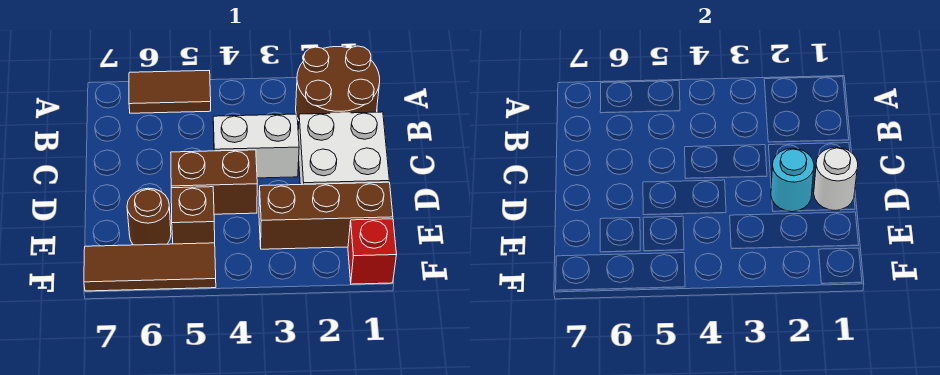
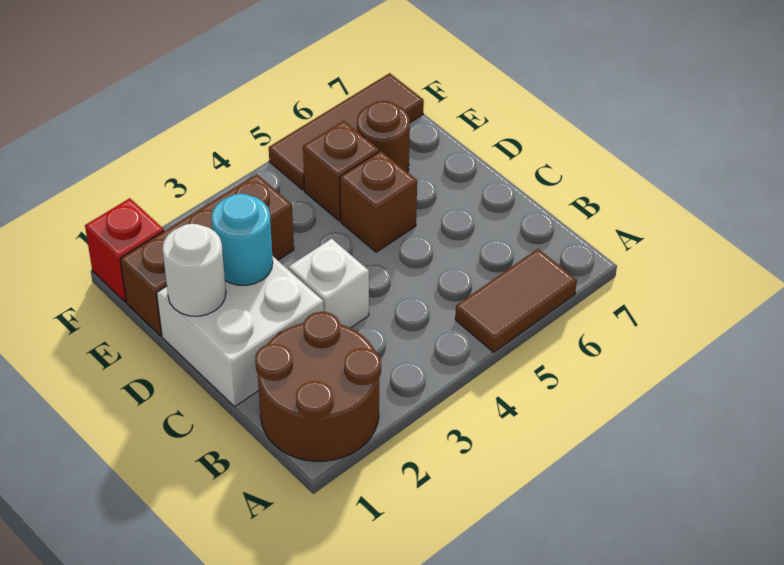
white 1x2 brick [213,114,299,178] -> white 1x1 brick [289,239,369,328]
brown 1x2 brick [171,150,257,214] -> brown 1x1 brick [340,151,417,252]

